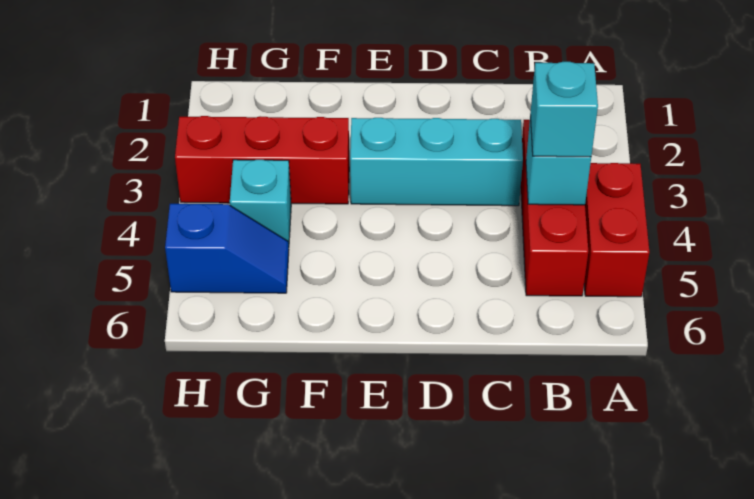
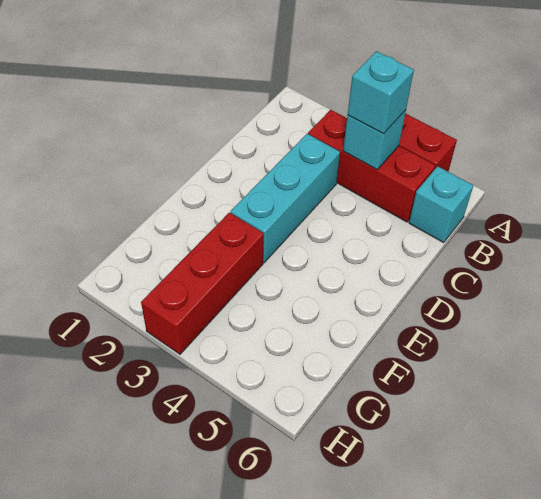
cyan 1x1 brick [230,160,291,244] -> cyan 1x1 brick moved to [409,166,473,243]
blue 1x2 slope [165,204,289,293] -> none

